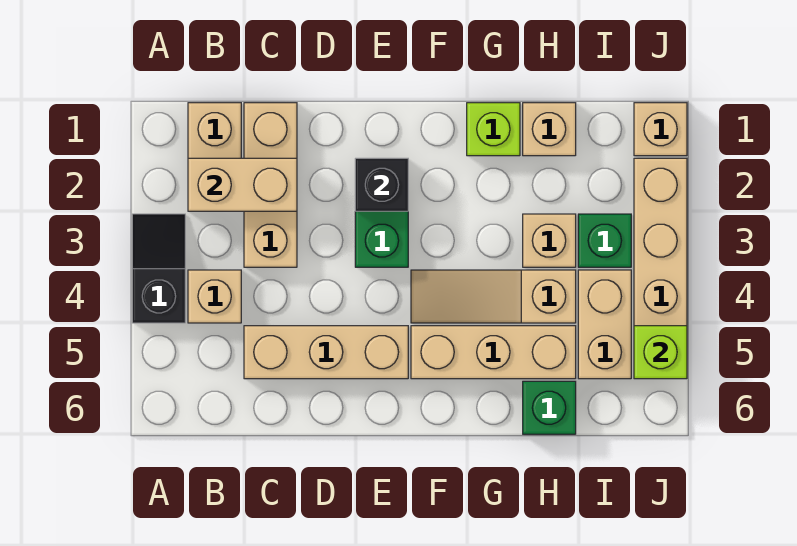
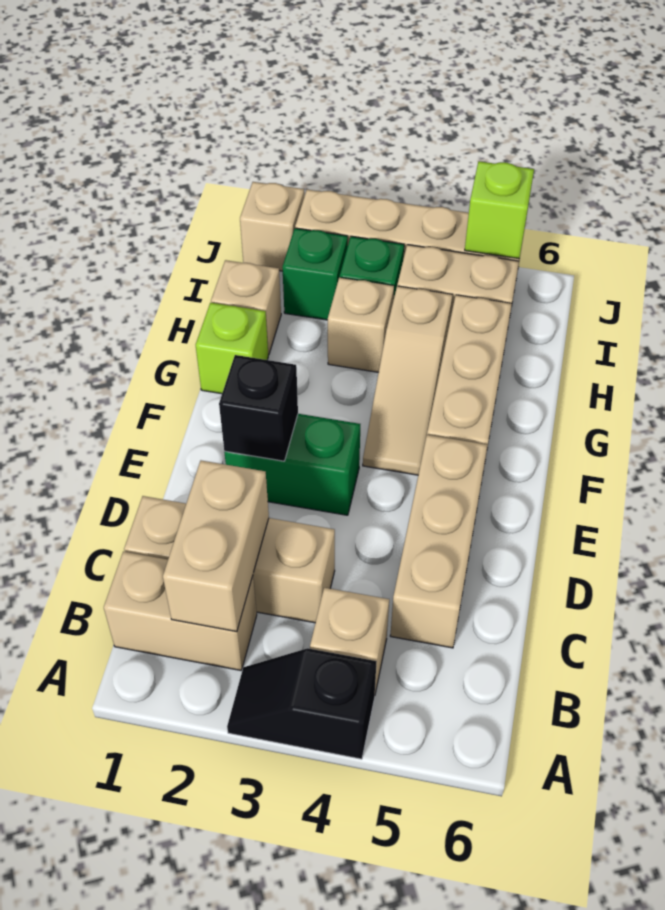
green 1x1 brick [523,381,576,434] -> green 1x1 brick moved to [282,228,348,320]

